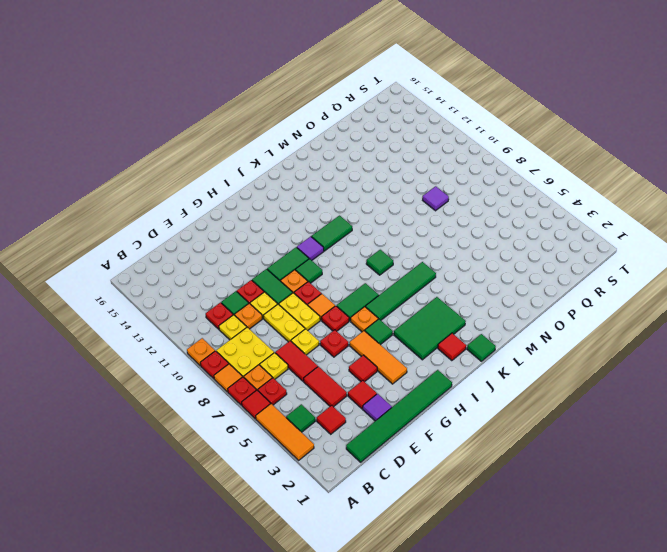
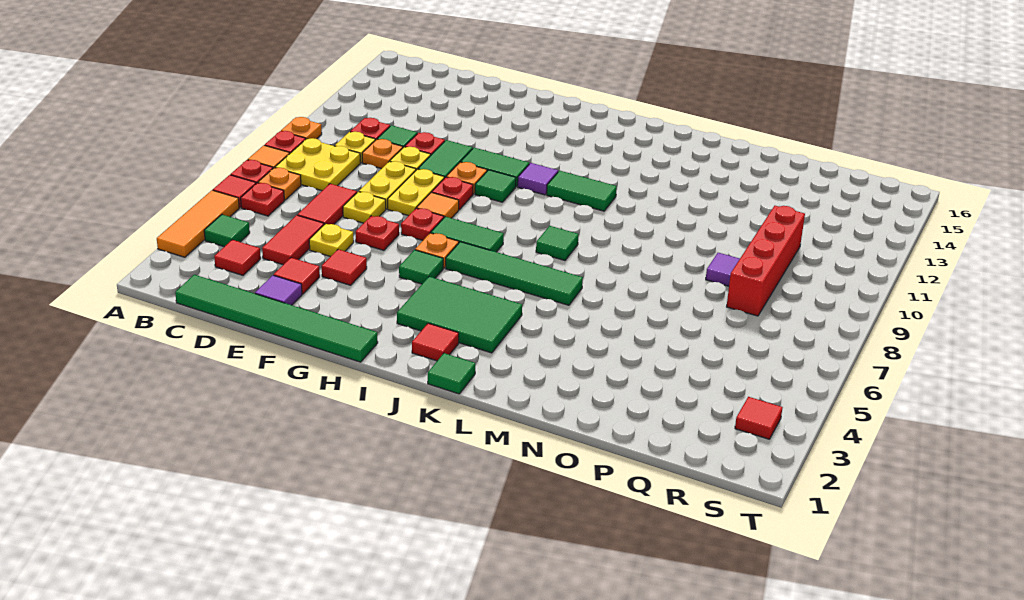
yellow 1x1 plate [260,353,288,379] -> yellow 1x1 plate moved to [309,224,354,257]
orange 1x3 tile [350,331,407,384] -> none
none -> red 1x4 brick [727,206,805,316]
none -> red 1x1 tile [735,397,783,439]

